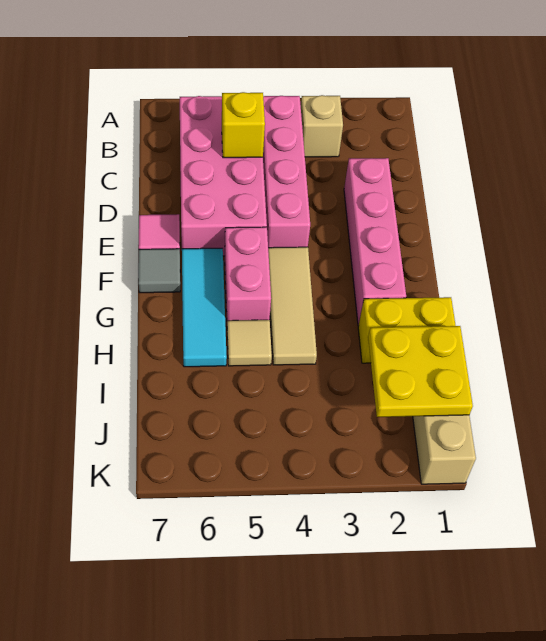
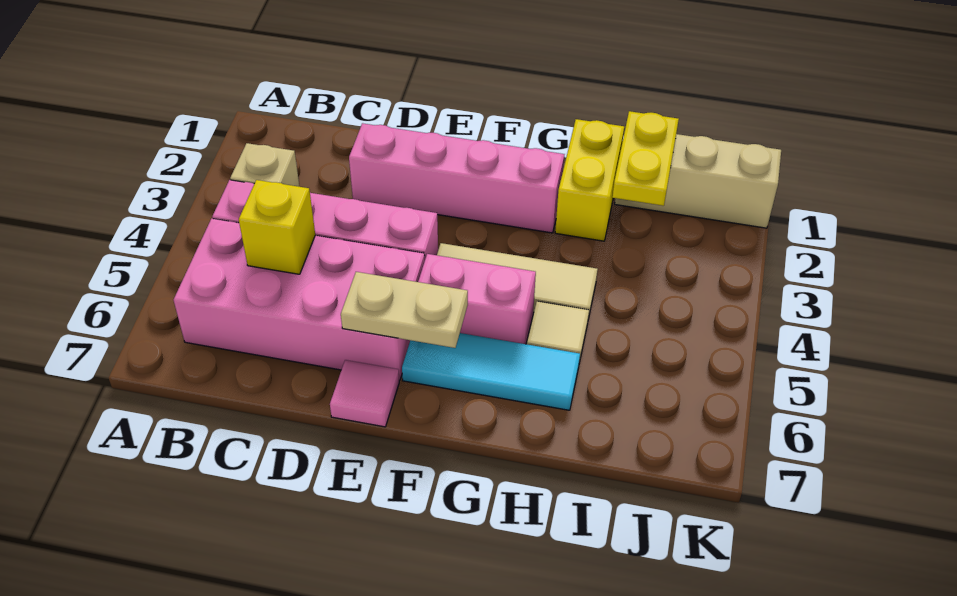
none -> tan 1x2 plate [341,272,468,348]
grey 1x1 tile [138,249,180,293] -> none
yellow 2x2 plate [368,326,473,417] -> yellow 1x2 plate [612,111,679,206]

